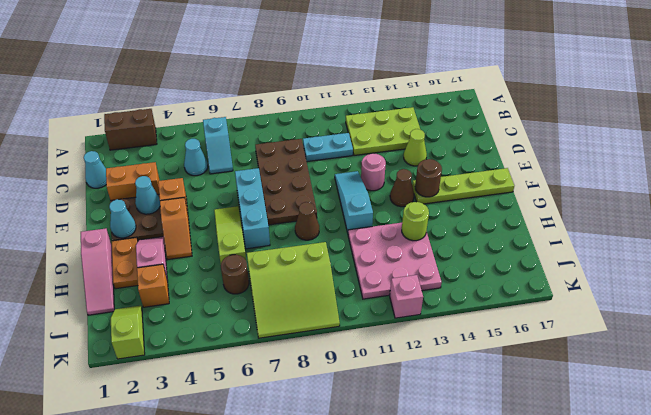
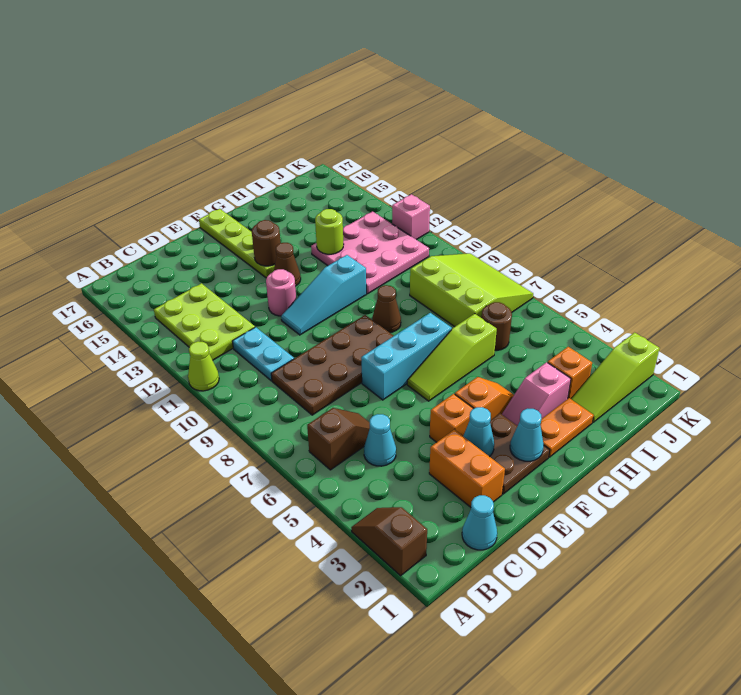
brown 1x2 brick [104,109,157,150] -> brown 1x2 slope [351,507,427,576]
cyan 1x2 slope [203,117,233,174] -> brown 1x2 slope [307,408,370,470]
lime 1x1 cone [404,129,427,166] -> lime 1x1 cone moved to [188,341,219,391]
pink 1x3 slope [81,228,114,315] -> none
lime 1x2 slope [111,306,145,359] -> lime 1x3 slope [571,332,660,422]

